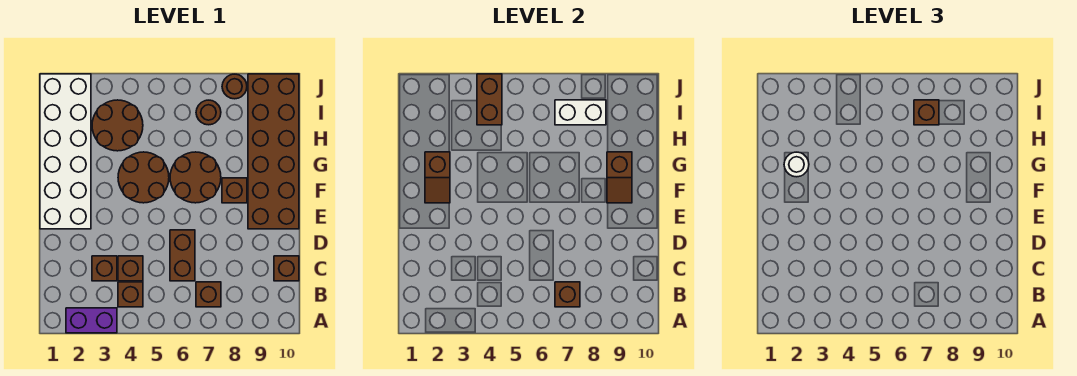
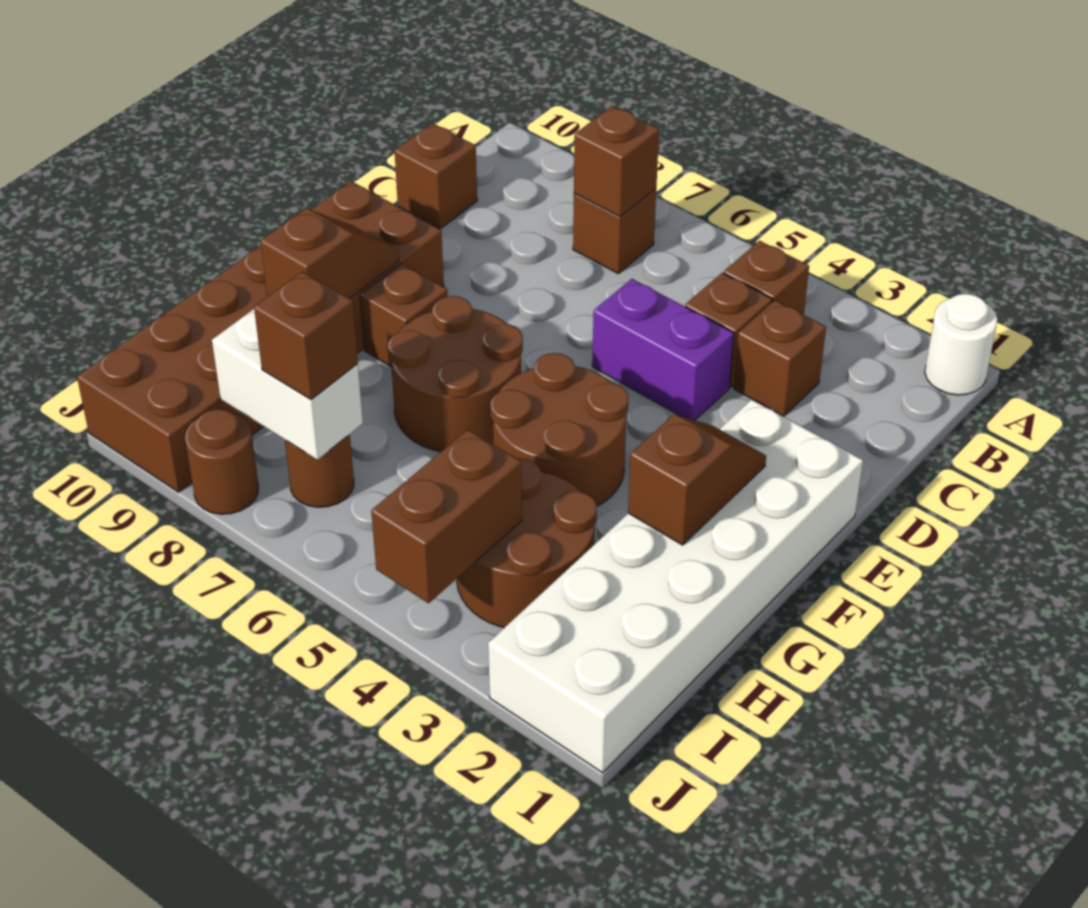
purple 1x2 brick [66,308,117,333] -> purple 1x2 brick moved to [592,279,734,420]
brown 1x2 brick [170,230,195,281] -> none
white 1x1 round brick [784,152,809,177] -> white 1x1 round brick moved to [925,294,997,395]

